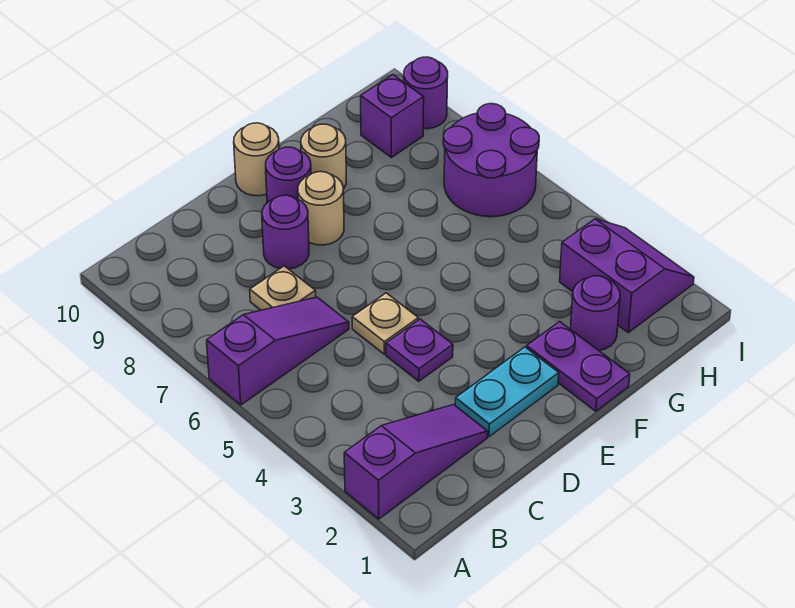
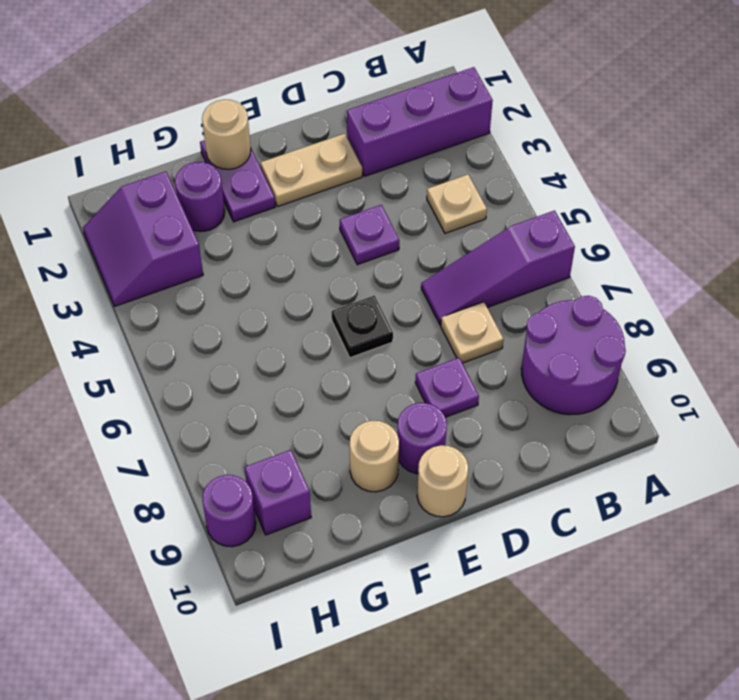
purple 1x3 slope [344,405,488,519] -> purple 1x3 brick [347,67,493,176]
cyan 1x2 plate [455,347,559,437] -> tan 1x2 plate [260,134,362,206]
tan 1x1 plate [352,293,418,354] -> tan 1x1 plate moved to [427,175,487,233]
purple 1x1 round brick [262,195,309,269] -> purple 1x1 plate [415,358,479,417]
none -> black 1x1 plate [332,296,393,358]
tan 1x1 round brick [298,172,344,245] -> tan 1x1 round brick moved to [202,99,251,169]
purple 2x2 round brick [443,104,539,217] -> purple 2x2 round brick moved to [521,296,626,415]

